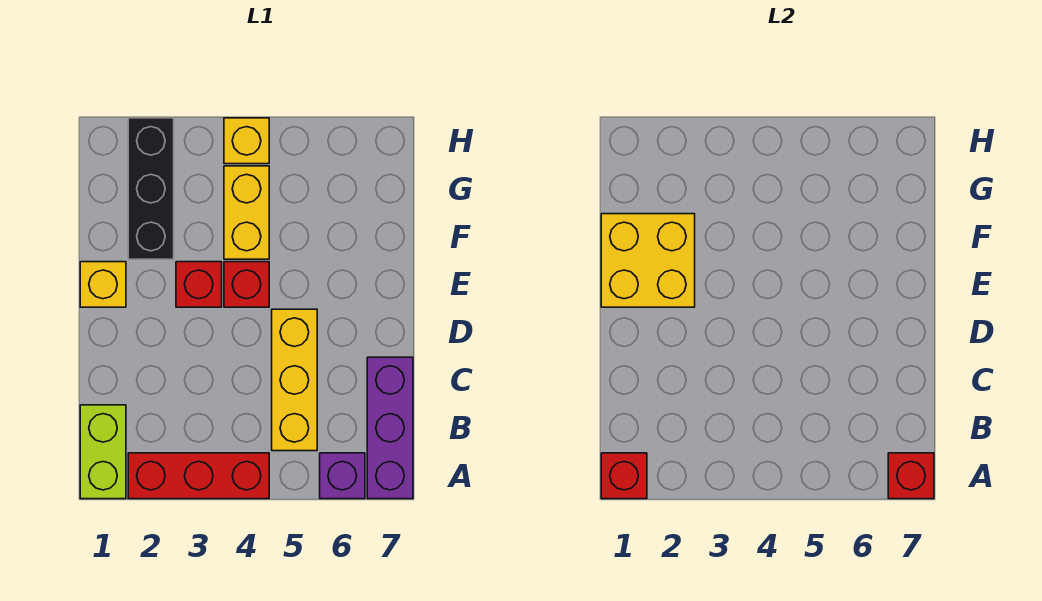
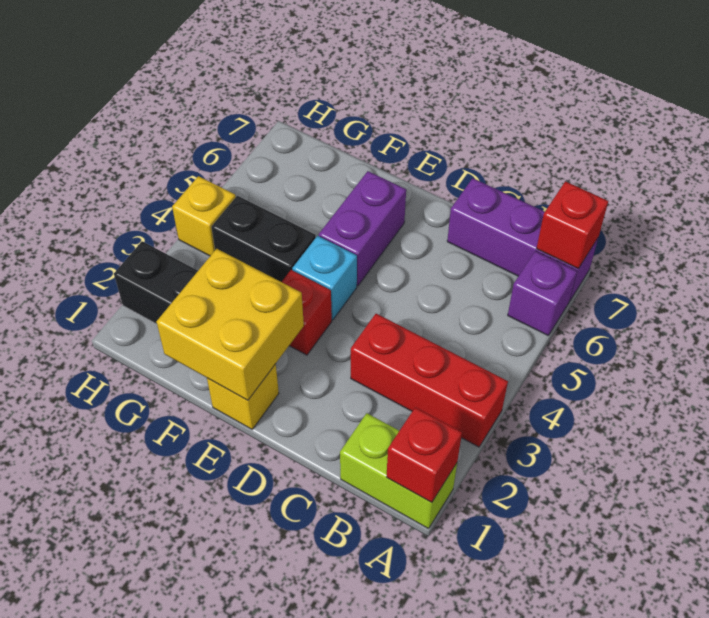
red 1x3 brick [128,453,269,499] -> red 1x3 brick turned to [351,314,508,447]
yellow 1x3 brick [272,309,317,451] -> none
red 1x1 brick [224,262,269,307] -> cyan 1x1 brick [292,236,357,320]
none -> purple 1x2 brick [319,171,406,286]
yellow 1x2 brick [224,166,269,259] -> black 1x2 brick [211,196,316,282]

